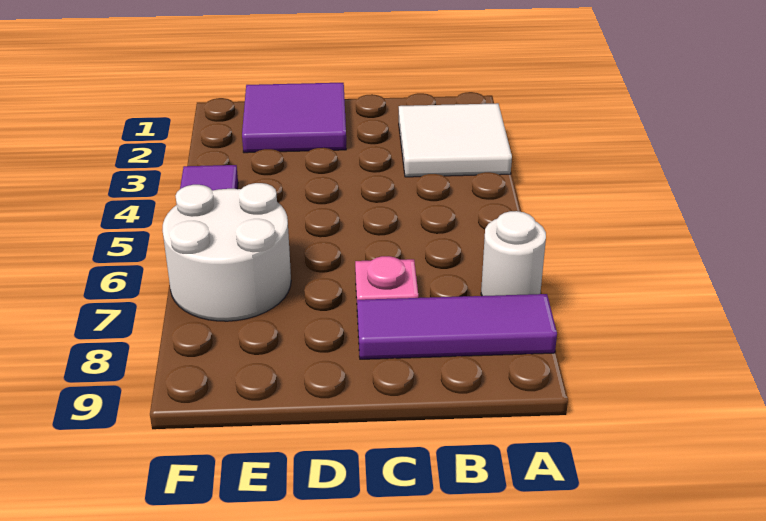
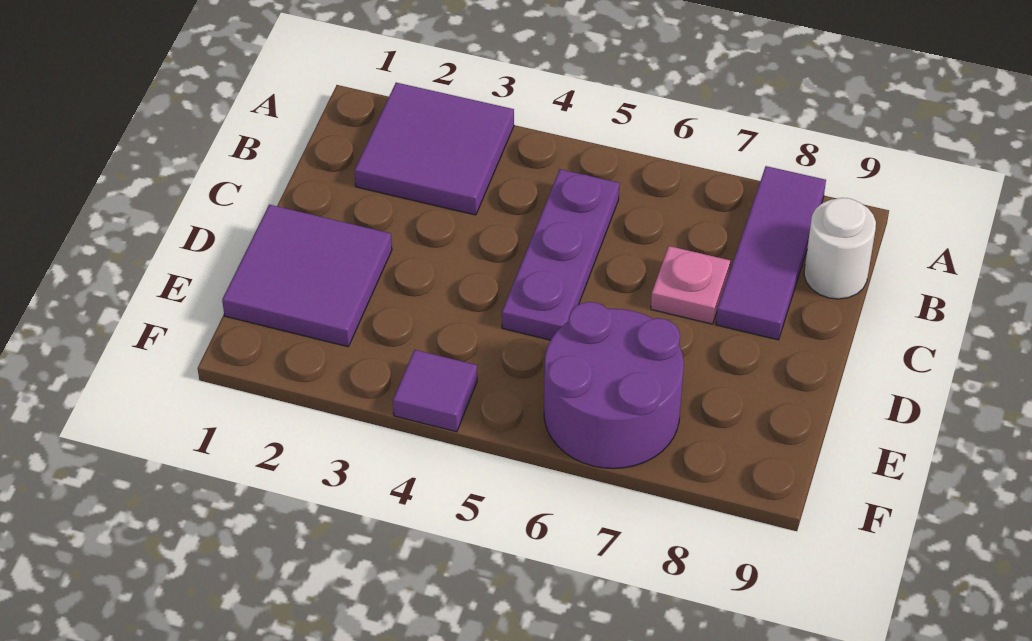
white 2x2 tile [399,103,512,177] -> purple 2x2 tile [355,83,514,215]
white 1x1 round brick [481,211,546,296] -> white 1x1 round brick moved to [804,198,876,299]
none -> purple 1x3 plate [502,169,619,340]
white 2x2 round brick [163,183,291,321] -> purple 2x2 round brick [544,302,684,469]

